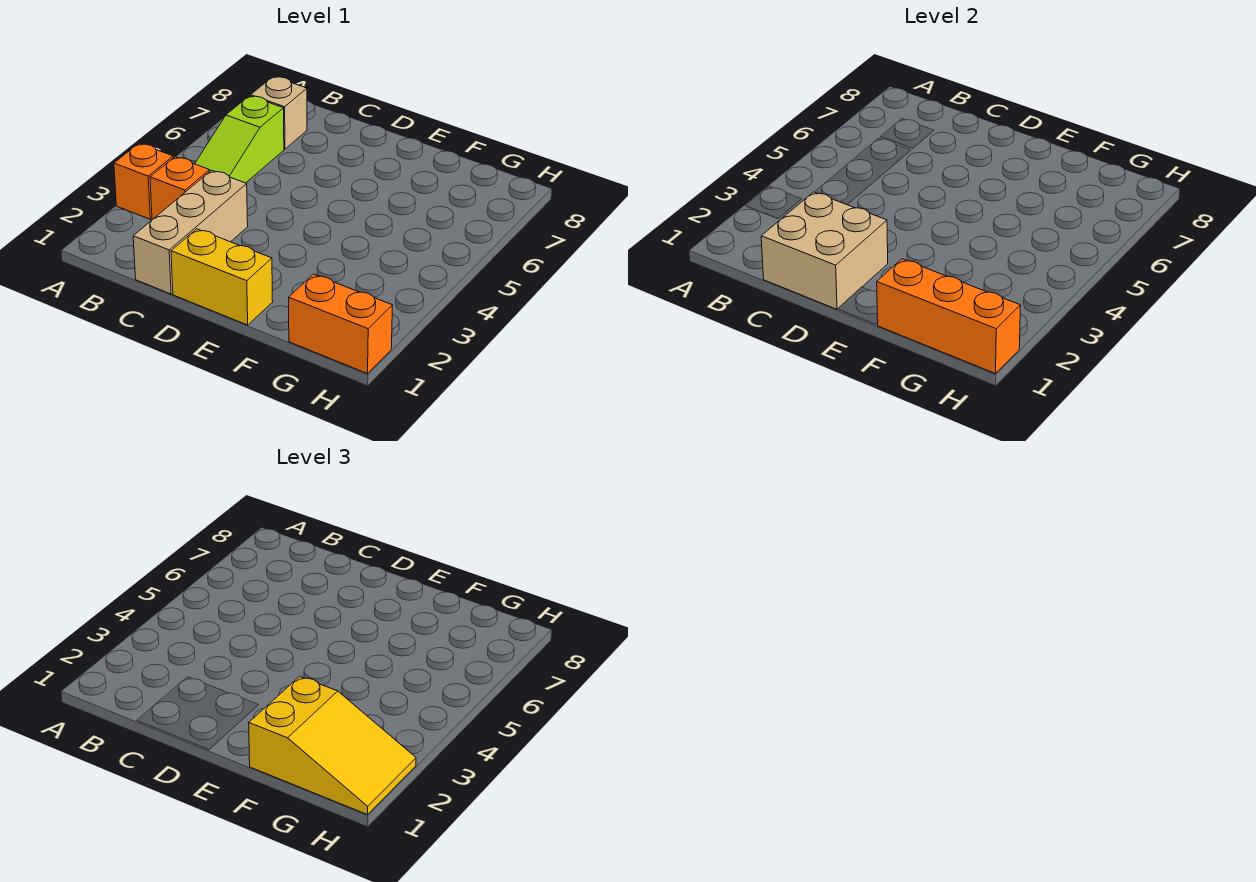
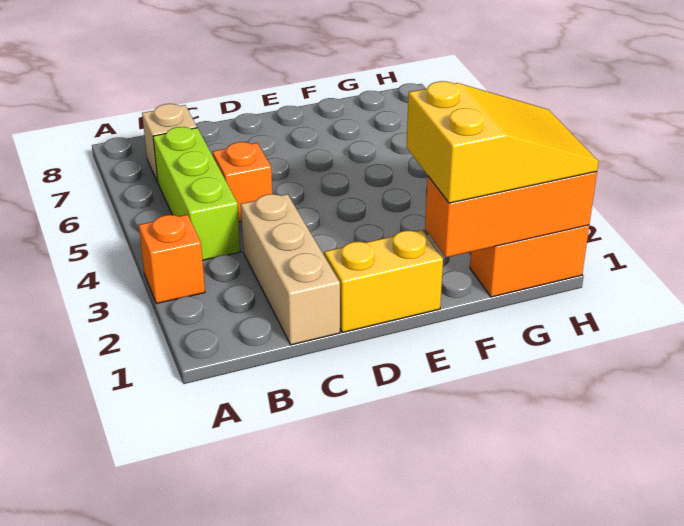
orange 1x1 brick [150,157,210,220] -> orange 1x1 brick moved to [213,142,272,222]
lime 1x3 slope [195,96,284,183] -> lime 1x3 brick [153,127,240,260]
tan 2x2 brick [761,192,888,309] -> none

